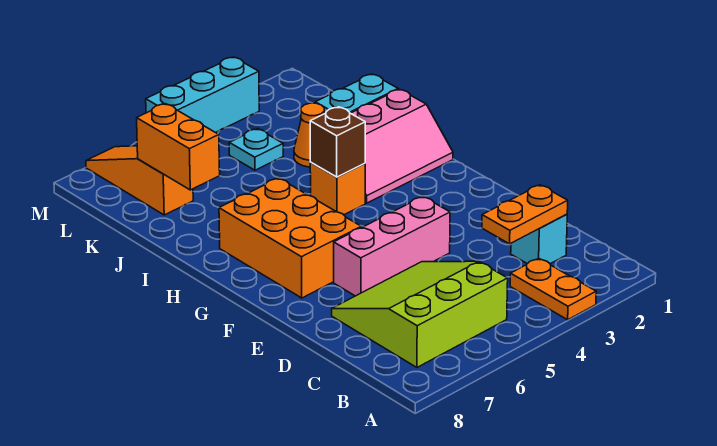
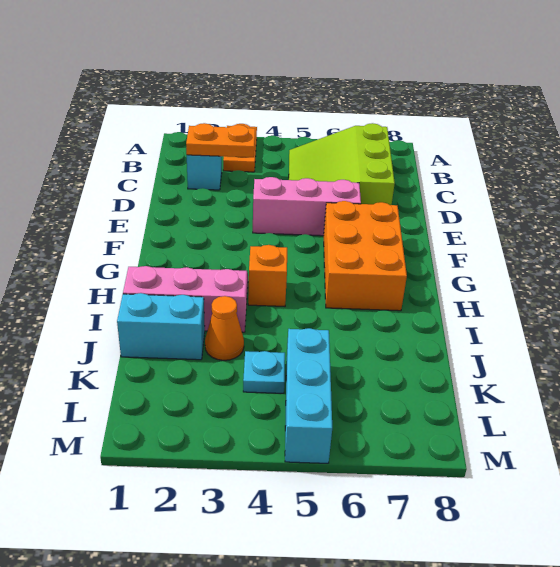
lime 3x3 slope [332,261,508,367] -> lime 3x3 slope turned to [289,123,395,205]
brown 1x1 brick [310,107,365,177] -> none
orange 1x2 brick [137,104,220,190] -> none
orange 1x3 slope [86,146,193,215] -> none
cyan 1x3 brick [146,57,259,133] -> cyan 1x3 brick turned to [285,328,332,463]

